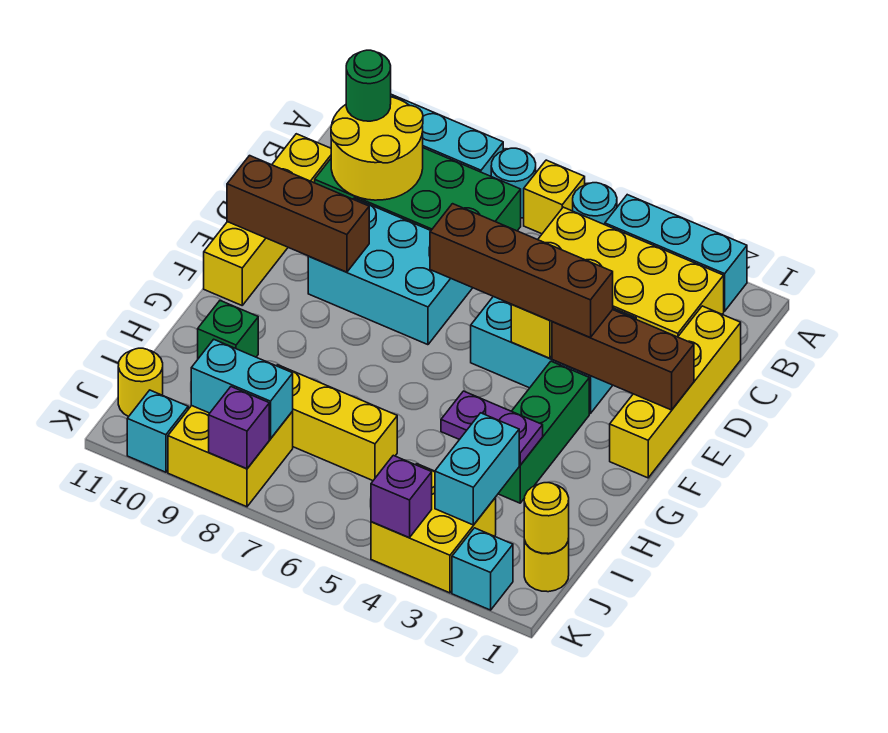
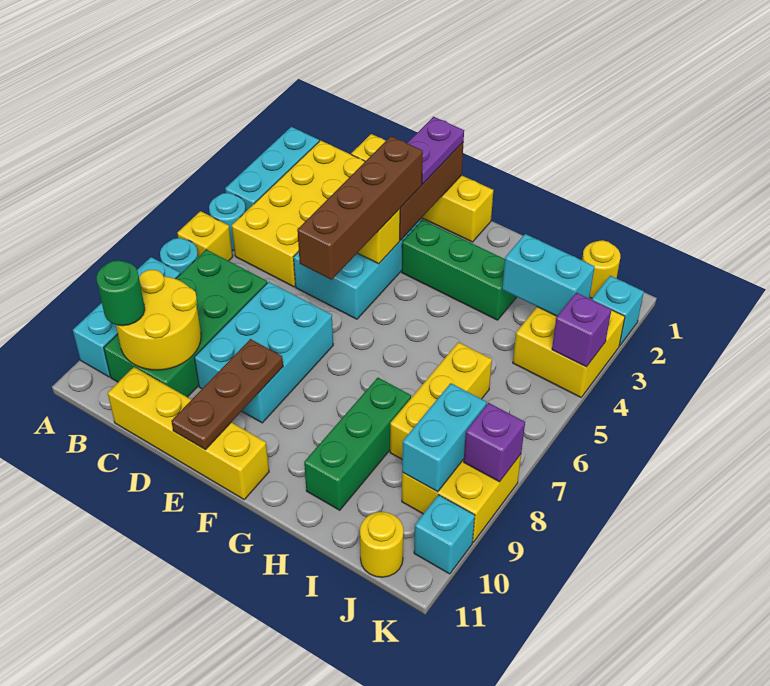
brown 1x3 brick [227,156,369,272] -> brown 1x3 plate [171,339,283,450]
purple 1x2 plate [441,391,543,465] -> purple 1x2 plate moved to [407,117,464,184]
green 1x1 brick [198,301,258,359] -> green 1x3 brick [304,378,411,510]
yellow 1x1 round brick [524,483,569,554] -> none

